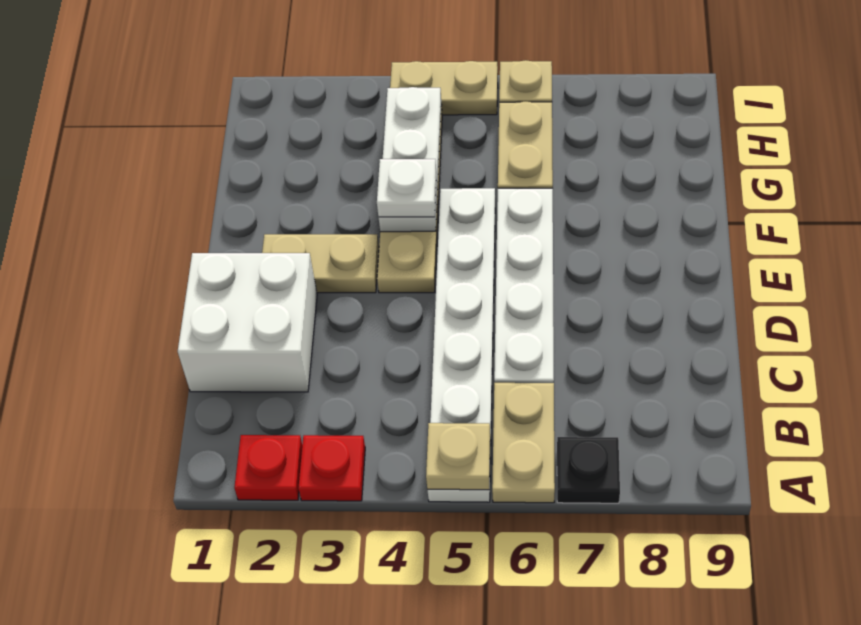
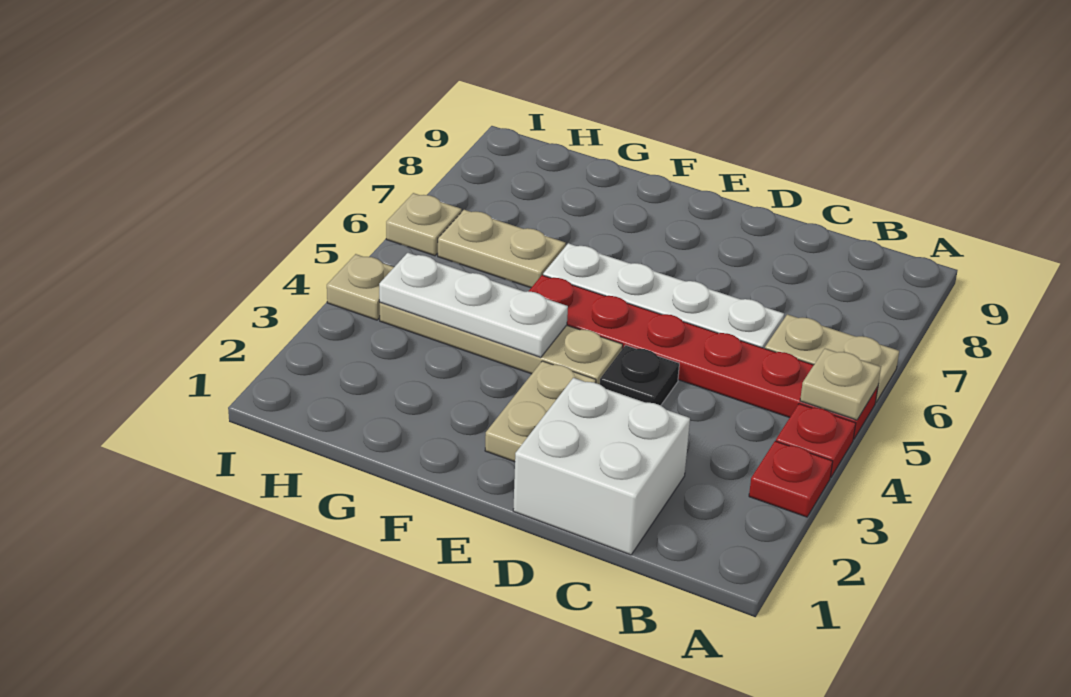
red 1x1 plate [234,435,302,500] -> red 1x1 plate moved to [776,404,856,477]
white 1x6 plate [428,188,495,502] -> red 1x6 plate [528,275,878,439]
black 1x1 plate [557,437,620,503] -> black 1x1 plate moved to [600,345,679,405]
white 1x1 plate [377,159,436,217] -> none
tan 1x2 plate [390,61,498,115] -> tan 1x1 plate [327,254,394,320]

